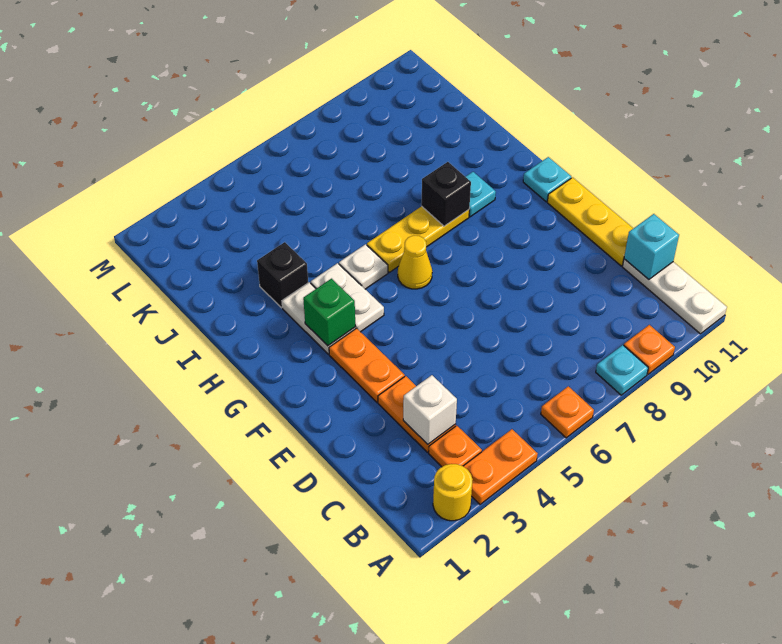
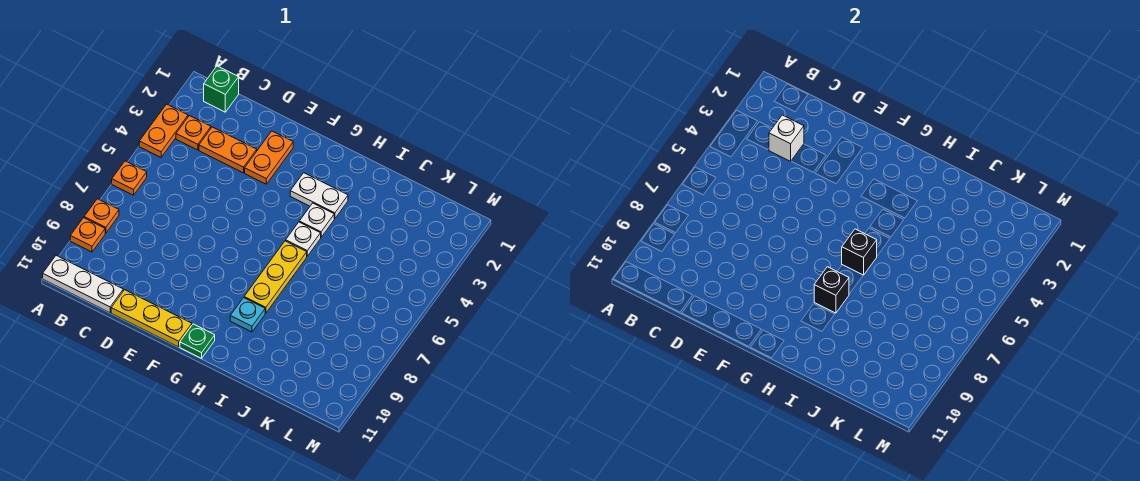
yellow 1x1 round brick [433,464,473,521] -> none
cyan 1x1 plate [596,345,648,395] -> orange 1x1 plate [84,199,119,233]
cyan 1x1 brick [624,214,679,279] -> none
orange 1x2 plate [329,328,405,402] -> orange 1x2 plate turned to [245,131,293,184]
green 1x1 brick [303,279,355,346] -> green 1x1 brick moved to [204,66,239,112]
white 1x2 plate [311,263,384,332] -> white 1x1 plate [299,203,334,237]
yellow 1x1 cone [398,235,432,289] -> none
cyan 1x1 plate [523,157,571,202] -> green 1x1 plate [180,324,215,358]
black 1x1 brick [257,242,308,308] -> black 1x1 brick moved to [842,229,877,275]

